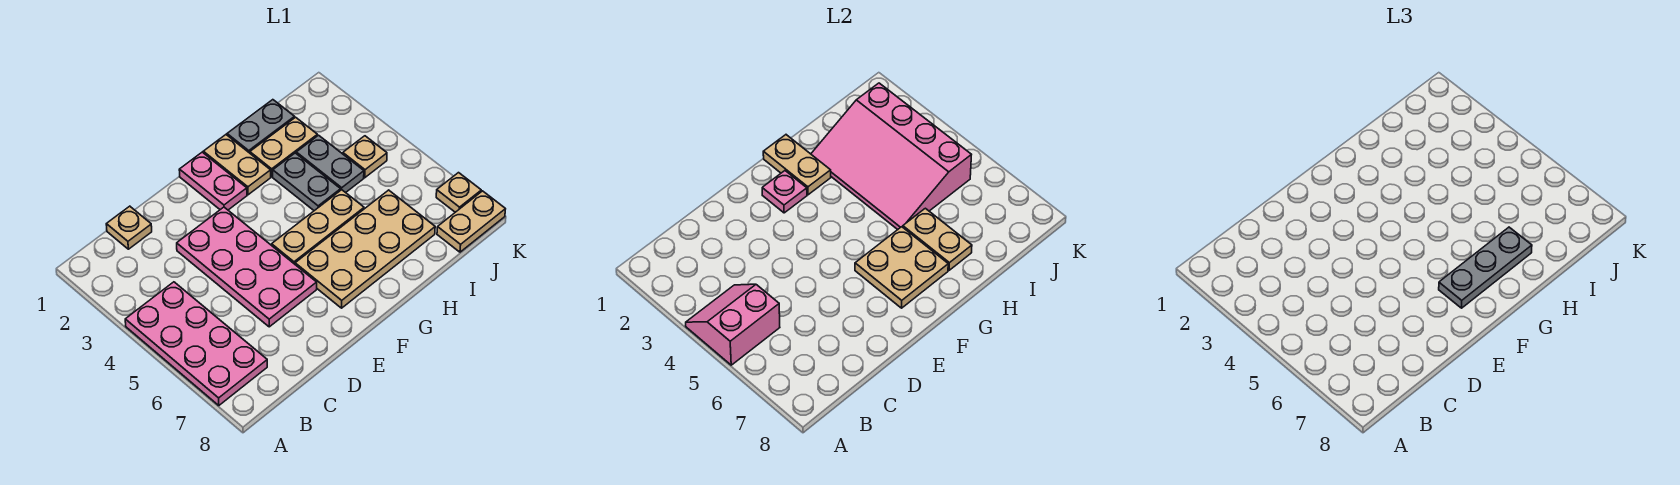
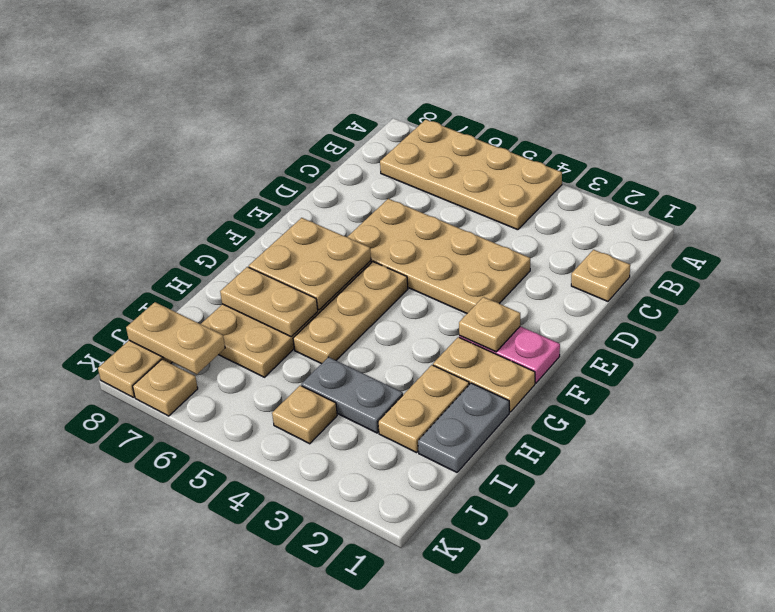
pink 2x4 plate [125,282,267,405] -> tan 2x4 plate [380,120,562,230]
pink 2x2 slope [686,284,780,365] -> none
pink 2x4 plate [177,207,317,327] -> tan 2x4 plate [348,199,530,313]
pink 1x1 plate [762,171,807,213] -> tan 1x1 plate [459,297,520,352]
grey 1x3 plate [1439,227,1532,308] -> none
tan 1x2 plate [763,135,831,195] -> tan 1x2 plate moved to [126,302,225,374]
pink 3x4 slope [811,83,971,230] -> none
grey 1x2 plate [273,153,341,211] -> none

